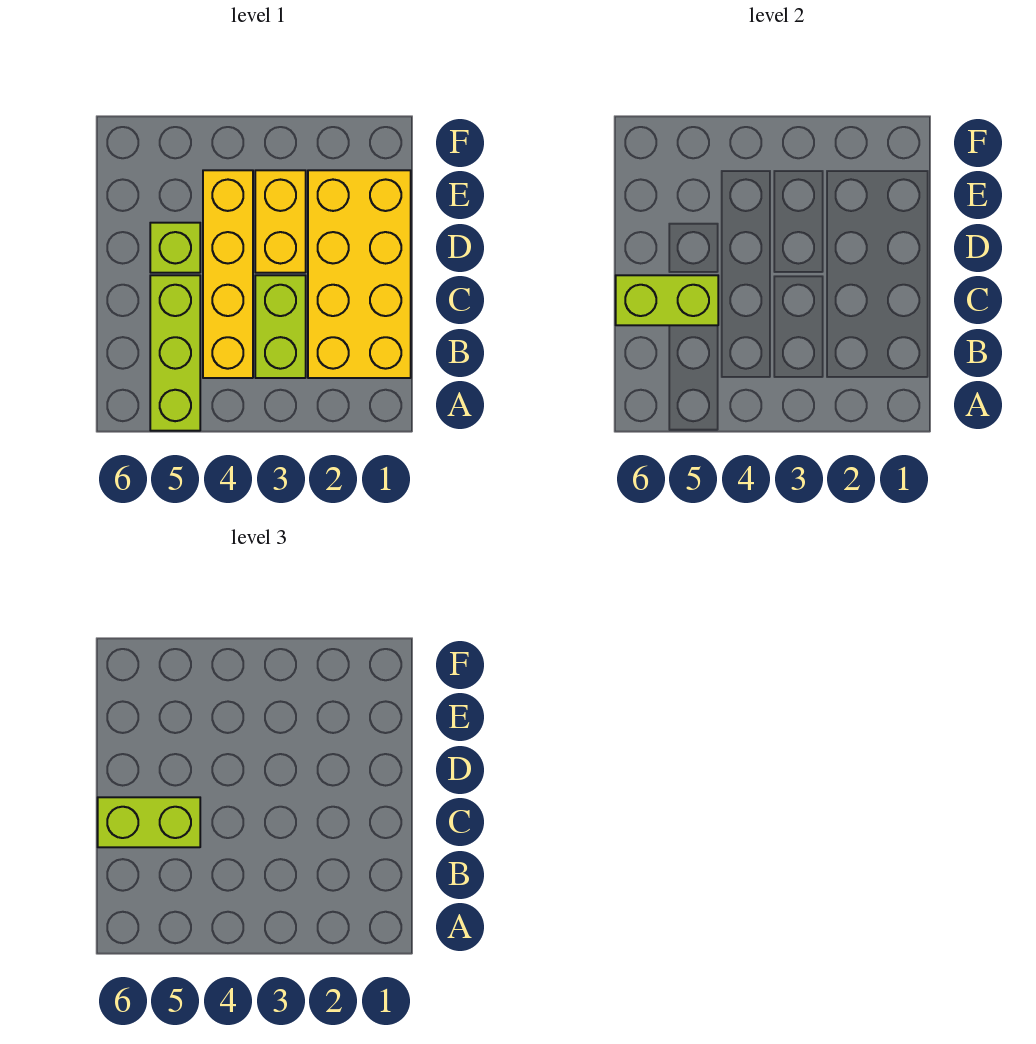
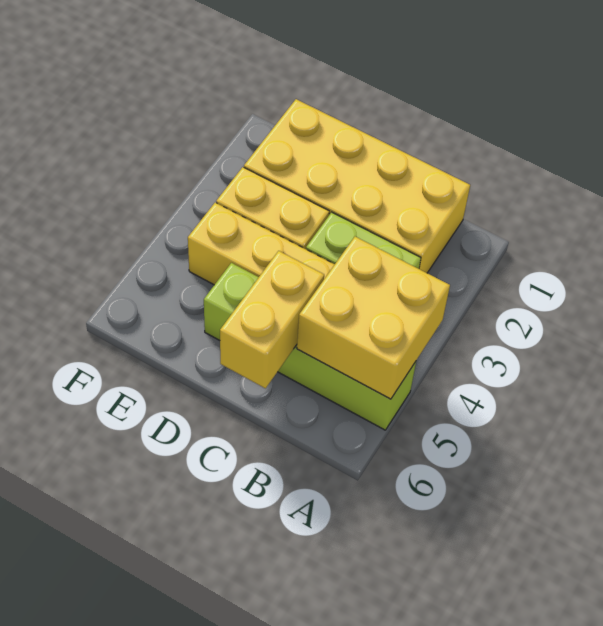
none -> yellow 2x2 brick [297,237,450,399]
lime 1x2 brick [616,275,718,325] -> yellow 1x2 brick [220,251,324,388]
lime 1x2 brick [98,797,200,847] -> none

